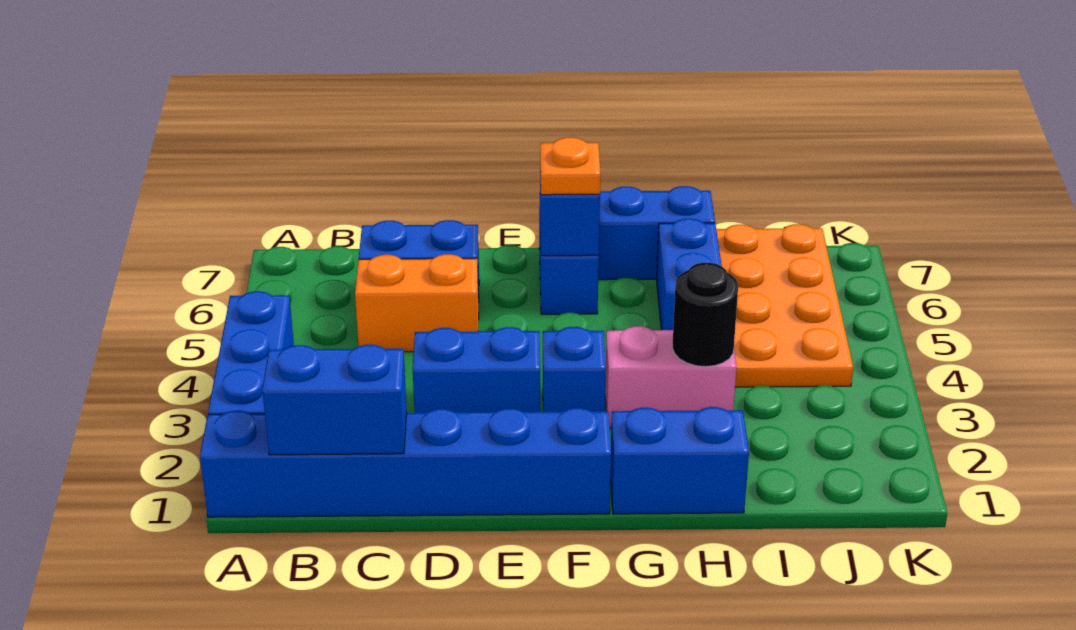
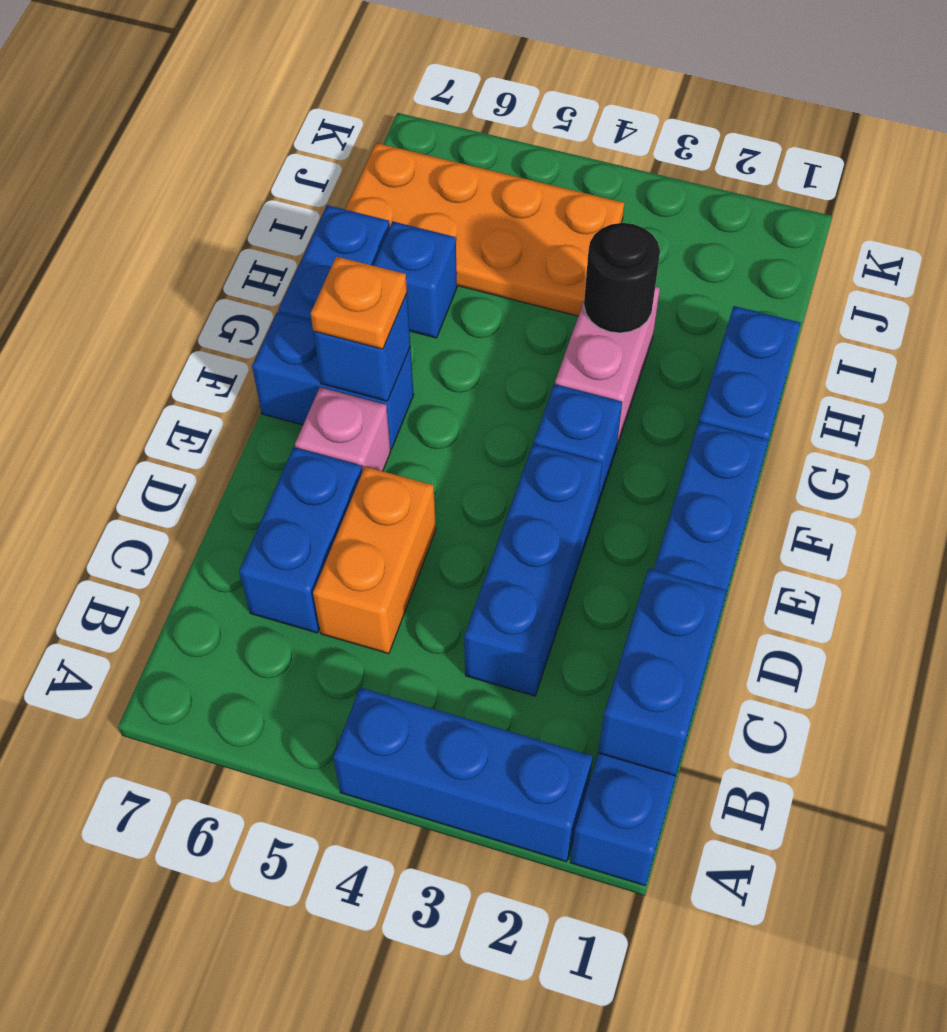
blue 1x2 brick [413,327,540,413] -> blue 1x3 brick [464,444,602,696]
none -> pink 1x1 brick [295,387,391,472]
blue 1x2 brick [656,219,722,330] -> blue 1x1 brick [373,222,457,338]

